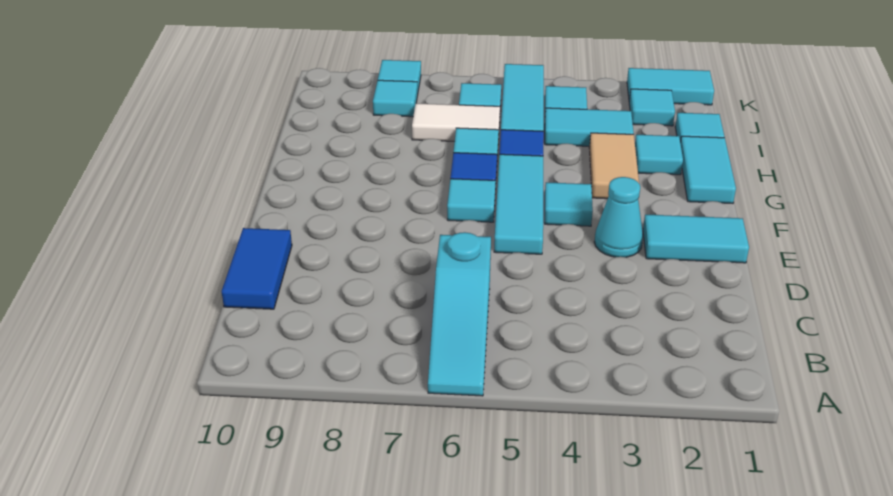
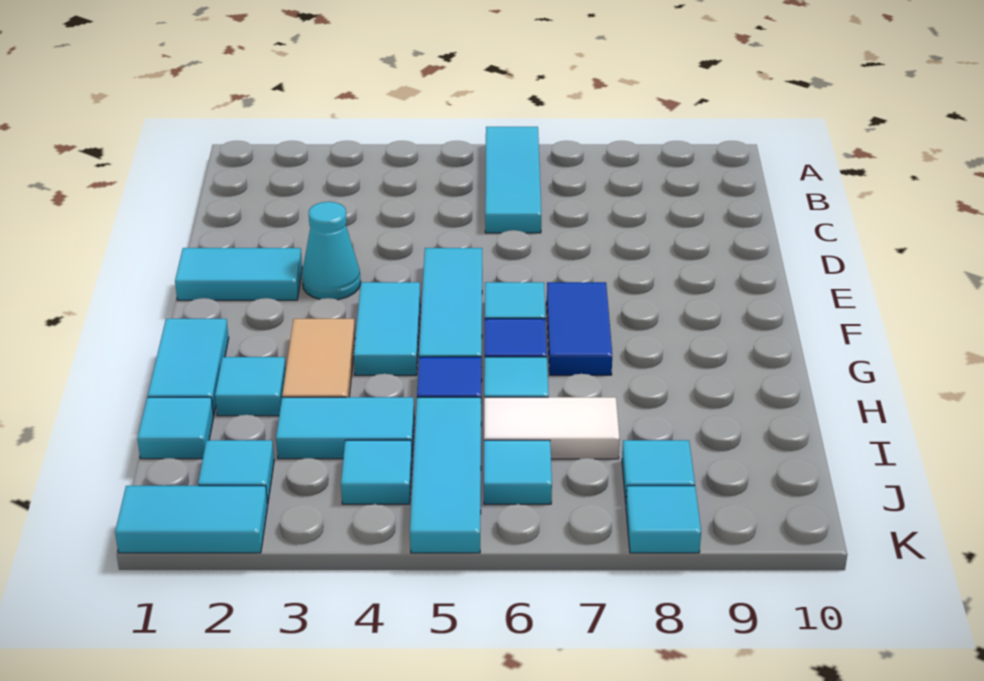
cyan 1x3 slope [428,232,491,396] -> cyan 1x3 tile [485,127,541,233]
blue 1x2 tile [222,228,292,309] -> blue 1x2 tile moved to [547,282,612,375]
cyan 1x1 tile [545,182,593,226] -> cyan 1x2 tile [354,282,420,375]

